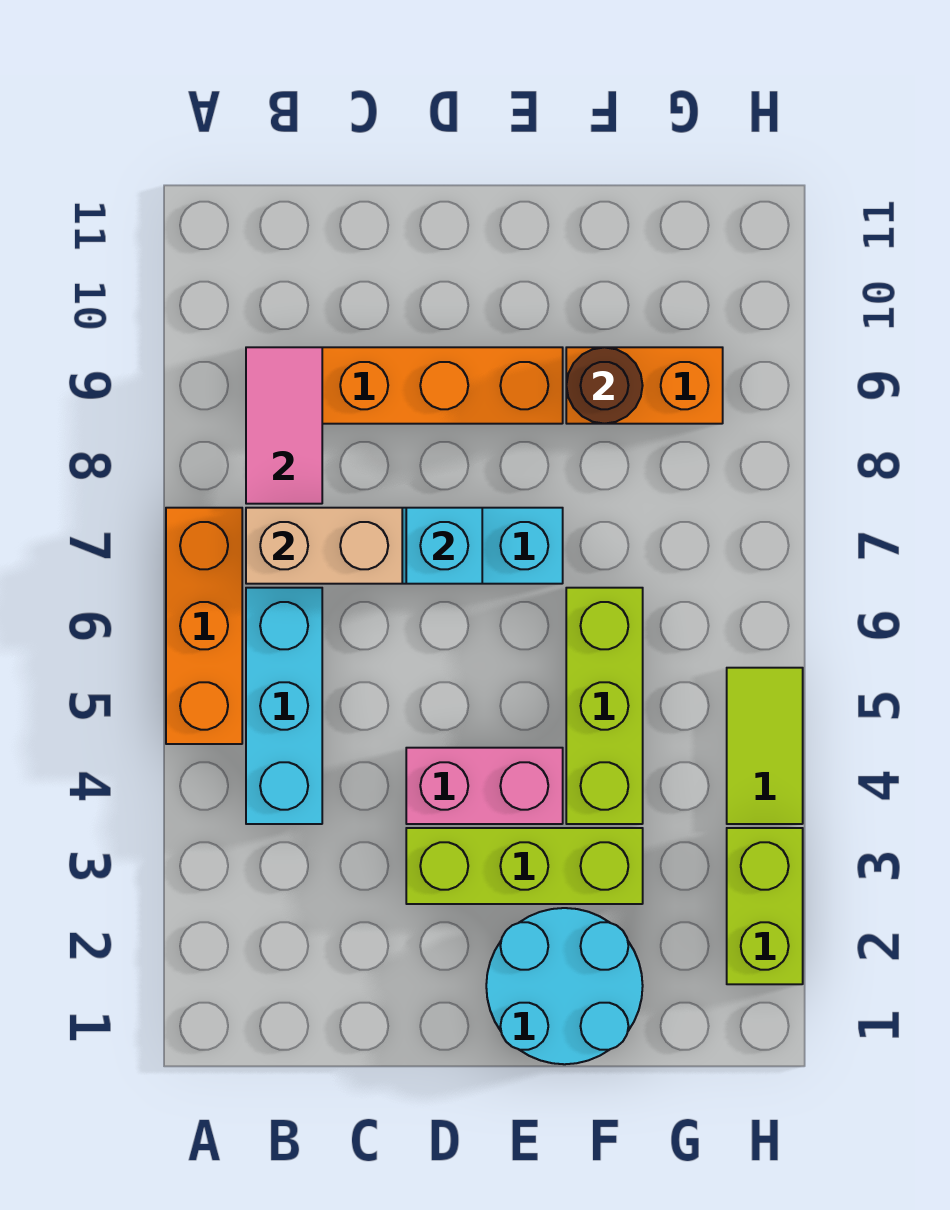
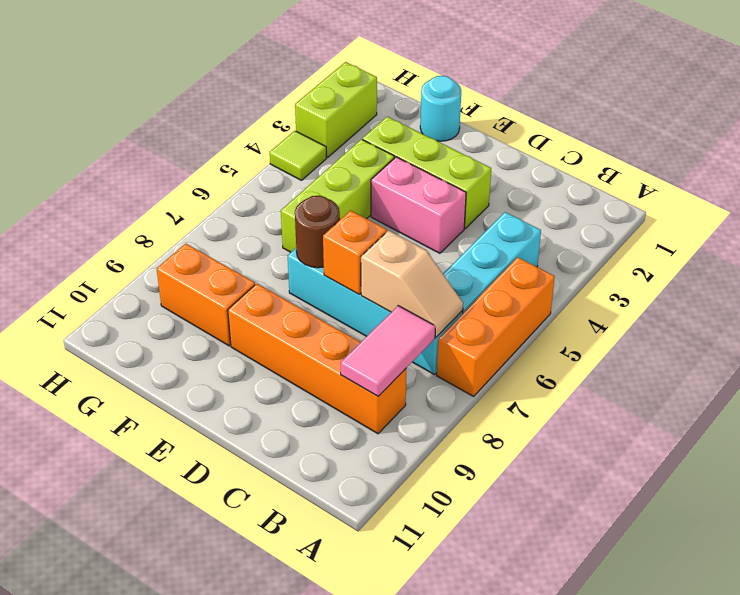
tan 1x2 brick [246,508,402,584] -> tan 1x2 slope [361,231,463,337]
cyan 1x1 brick [406,508,482,584] -> orange 1x1 brick [323,210,387,294]
cyan 2x2 round brick [486,908,643,1064] -> cyan 1x1 round brick [420,76,461,141]
brown 1x1 round brick [566,347,643,424] -> brown 1x1 round brick moved to [295,196,340,268]
lime 1x2 tile [727,668,803,824] -> lime 1x1 tile [270,131,326,180]

